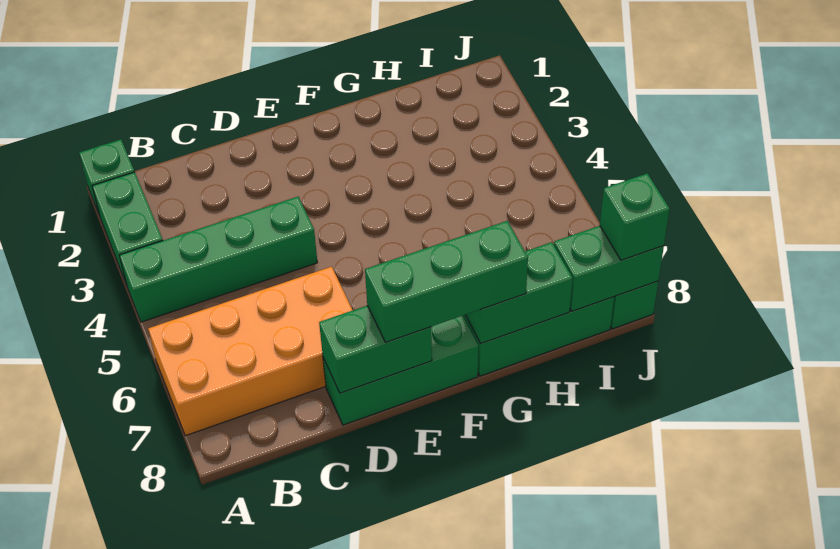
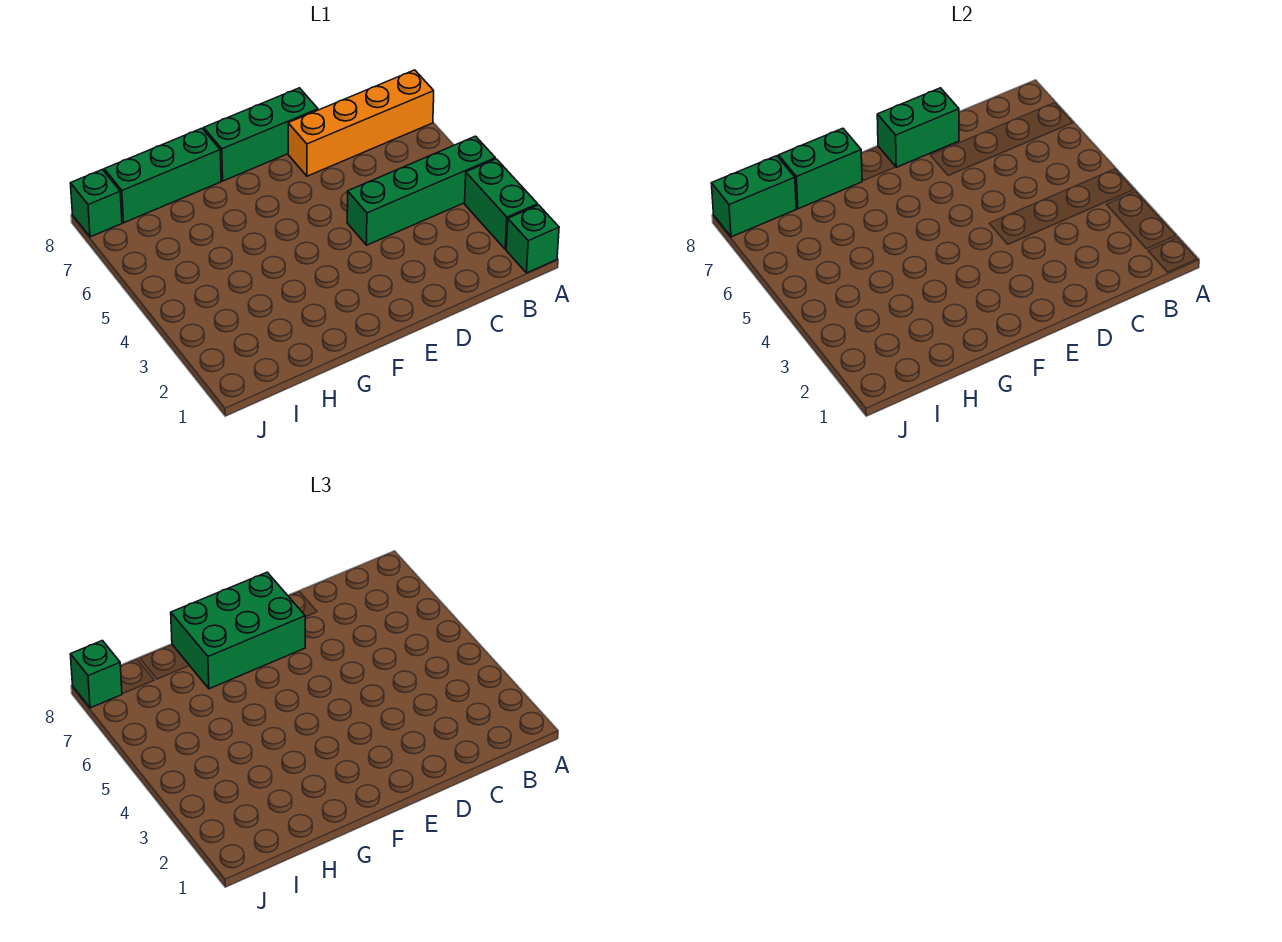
orange 2x4 brick [148,267,353,436] -> orange 1x4 brick [288,70,434,176]
green 1x3 brick [365,221,528,342] -> green 2x3 brick [171,572,305,689]

